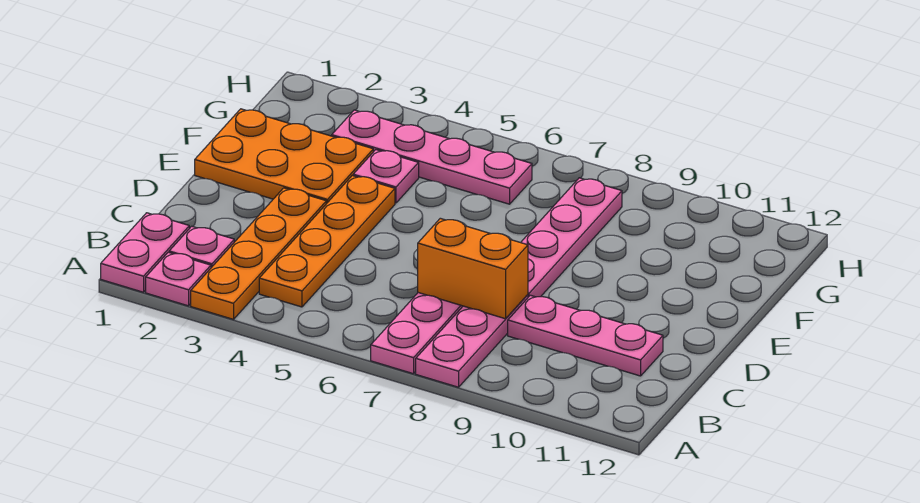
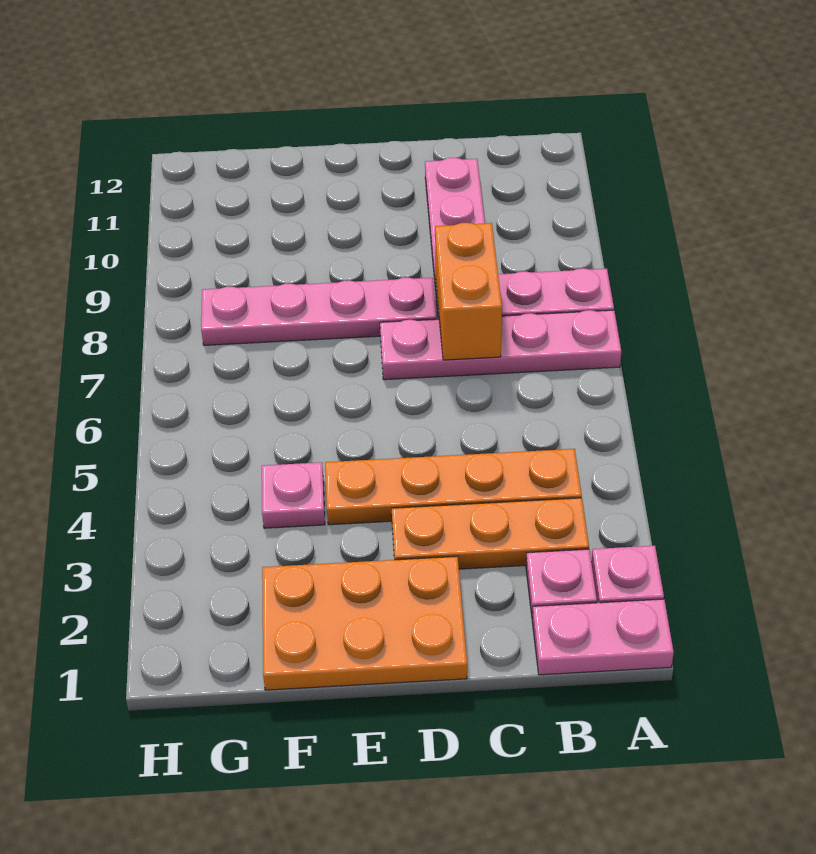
orange 1x4 plate [191,188,326,319] -> orange 1x3 plate [392,498,589,569]
orange 2x3 plate [195,109,373,204] -> orange 2x3 plate turned to [262,556,467,690]
pink 1x4 plate [332,110,532,204] -> none

